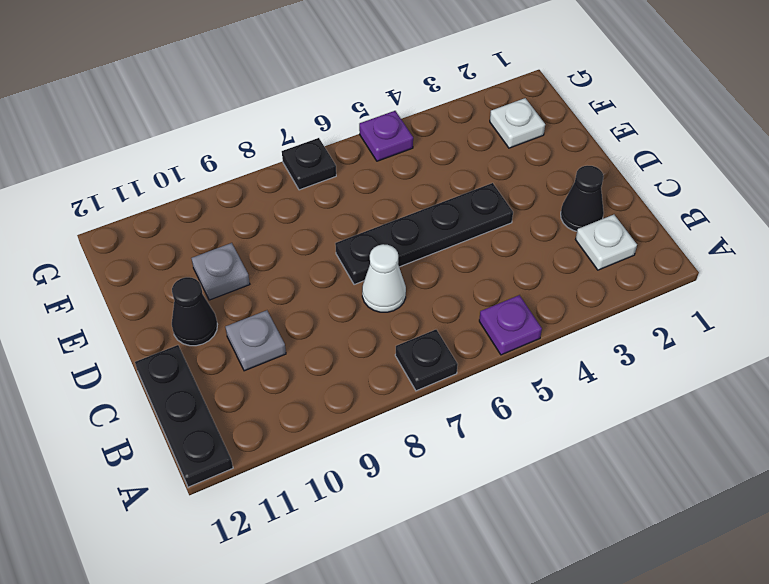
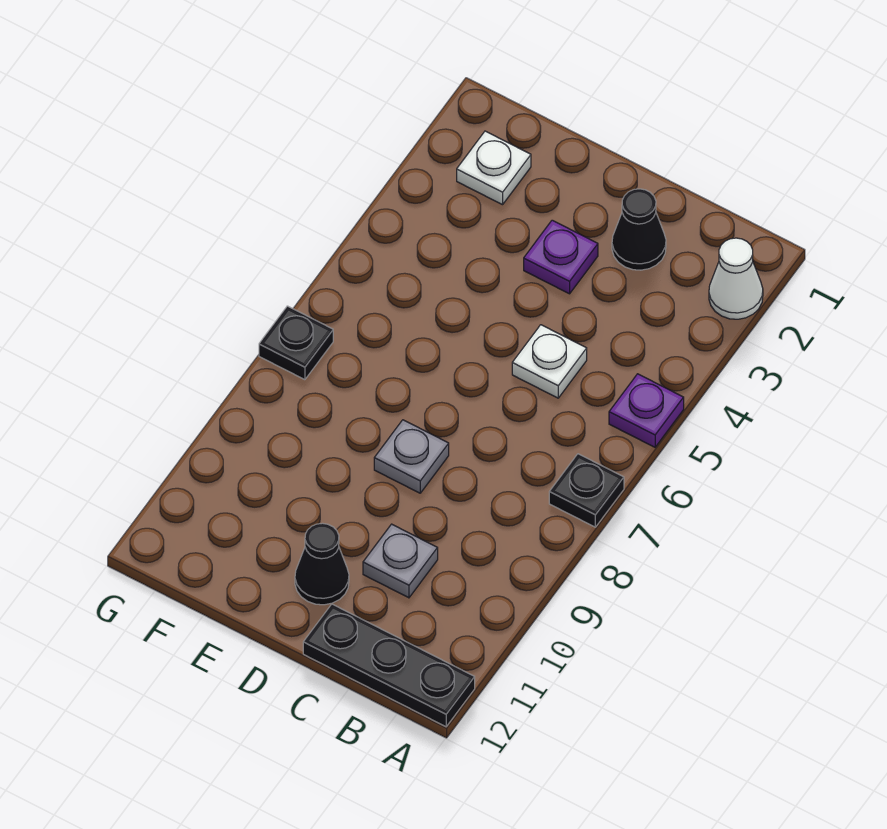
white 1x1 plate [576,215,637,270] -> white 1x1 plate moved to [512,325,587,398]
white 1x1 cone [362,244,406,312] -> white 1x1 cone moved to [709,238,763,319]
black 1x4 plate [335,183,513,285] -> none
grey 1x1 plate [191,243,250,300] -> grey 1x1 plate moved to [374,420,449,493]
purple 1x1 plate [359,111,413,161] -> purple 1x1 plate moved to [524,220,598,294]

